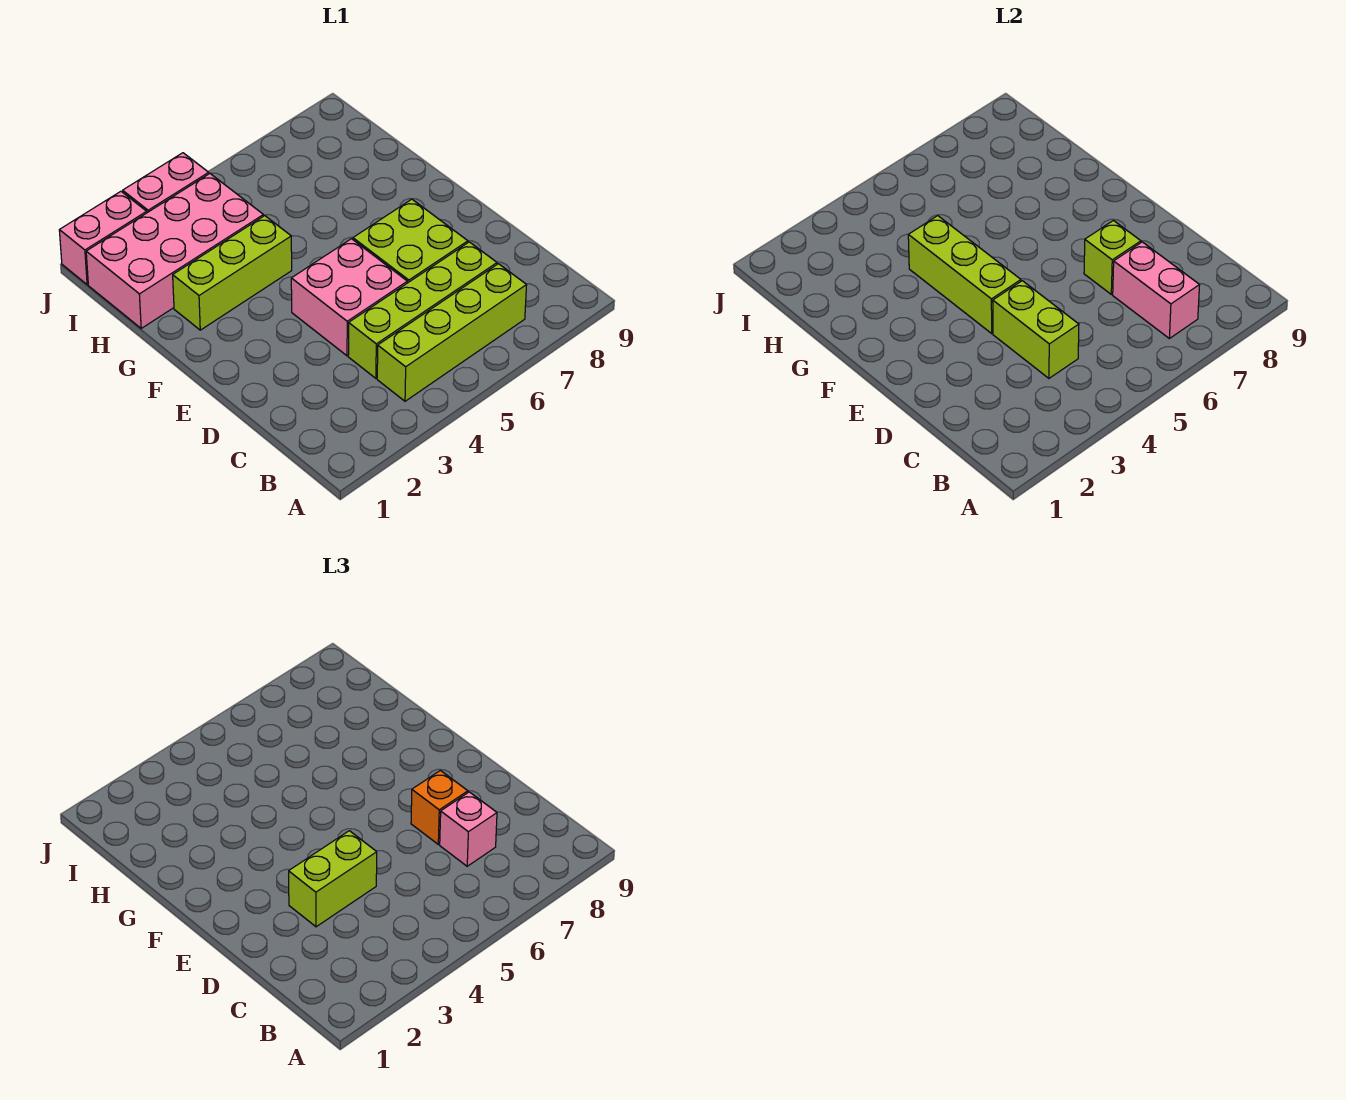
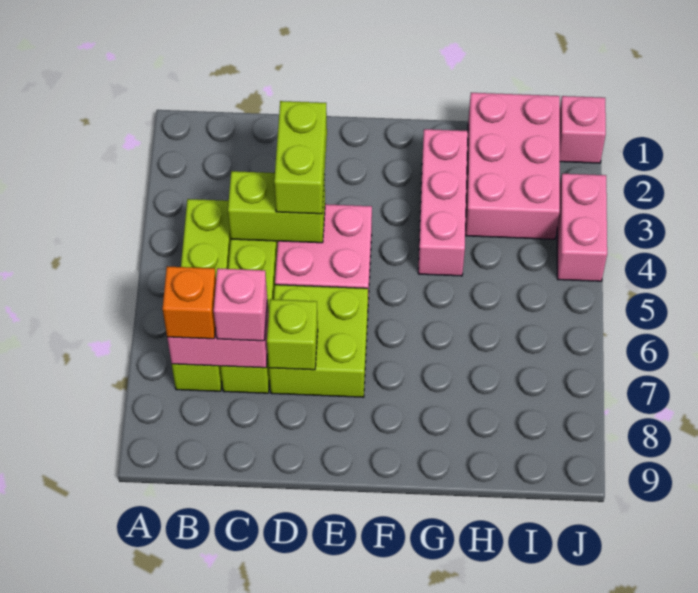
orange 1x1 brick [411,771,468,844] -> orange 1x1 brick moved to [163,266,216,339]
lime 1x3 brick [908,216,1021,333] -> none
lime 1x3 brick [173,216,292,330] -> pink 1x3 brick [418,129,468,276]
pink 2x4 brick [86,173,263,328] -> pink 2x3 brick [466,93,560,239]
pink 1x2 brick [59,191,147,285] -> pink 1x1 brick [560,96,606,163]

